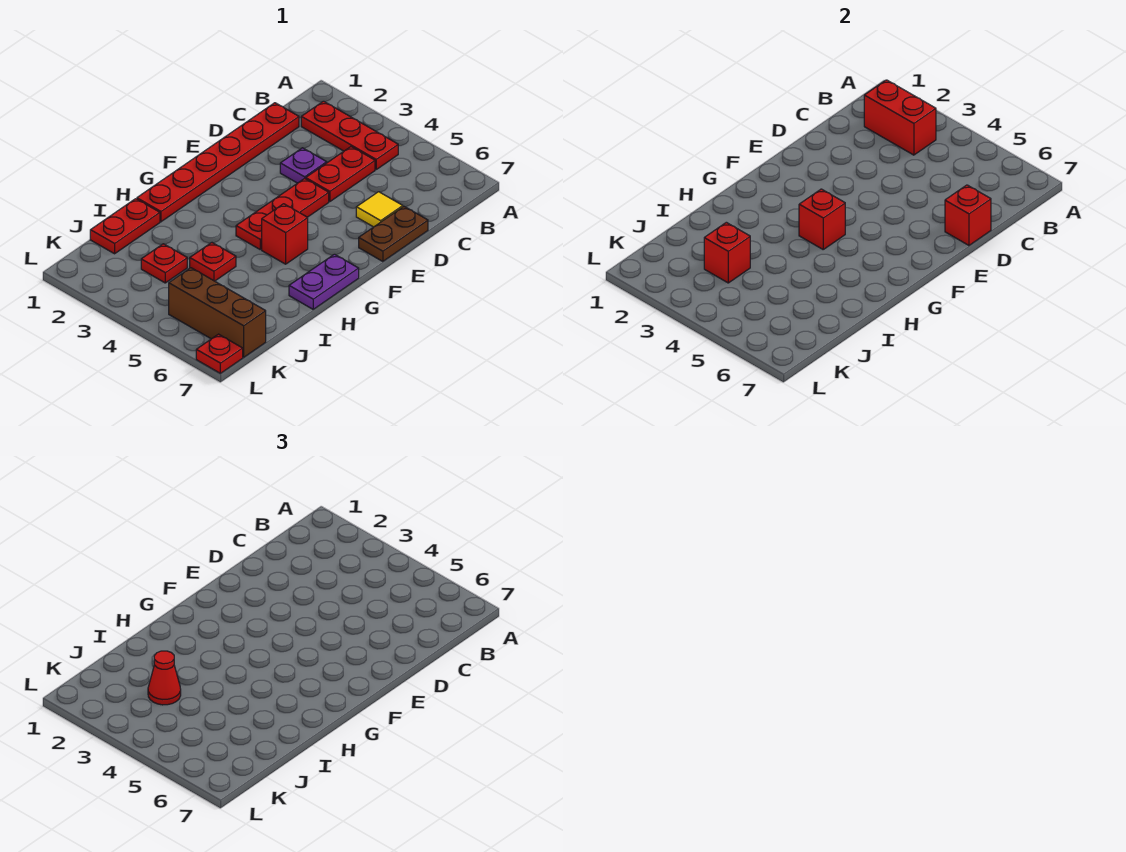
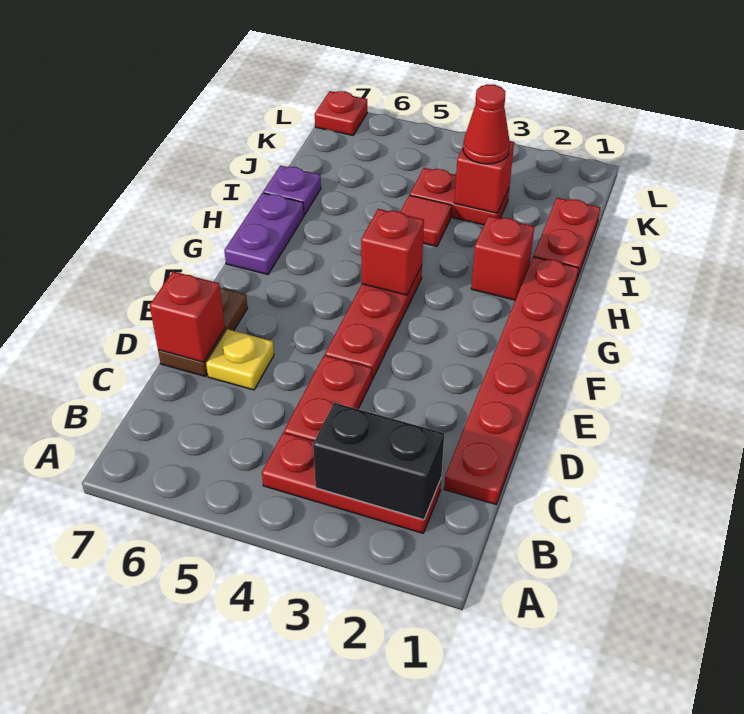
red 1x2 brick [864,80,936,155] -> black 1x2 brick [313,403,444,520]
purple 1x1 plate [280,148,327,183] -> purple 1x1 plate moved to [263,166,321,215]
yellow 1x1 tile [356,192,403,227] -> yellow 1x1 plate [206,329,274,390]
red 1x1 brick [262,204,308,264] -> red 1x1 brick moved to [471,216,534,300]
red 1x1 plate [190,243,236,281] -> red 1x1 tile [400,195,451,246]
red 1x1 plate [141,244,187,283] -> red 1x2 plate [410,168,509,225]
brown 1x3 brick [169,268,266,357] -> none

